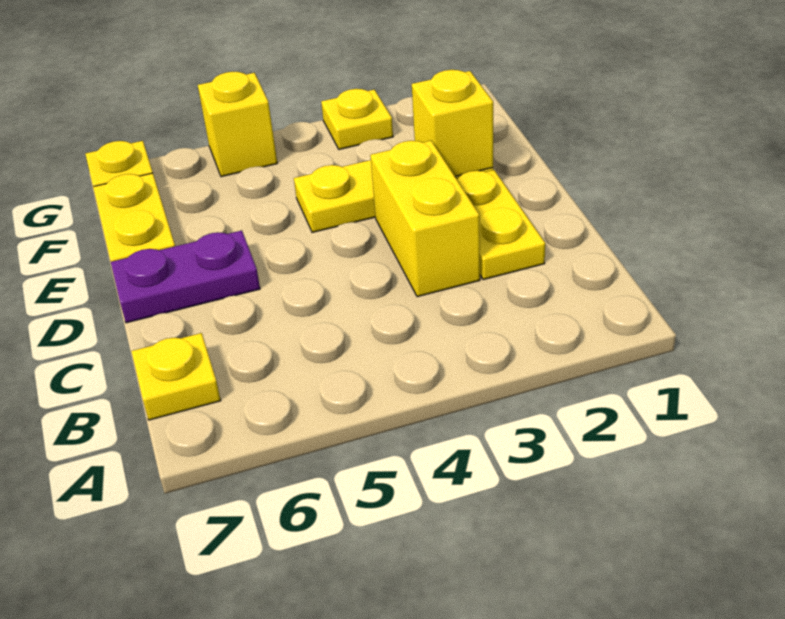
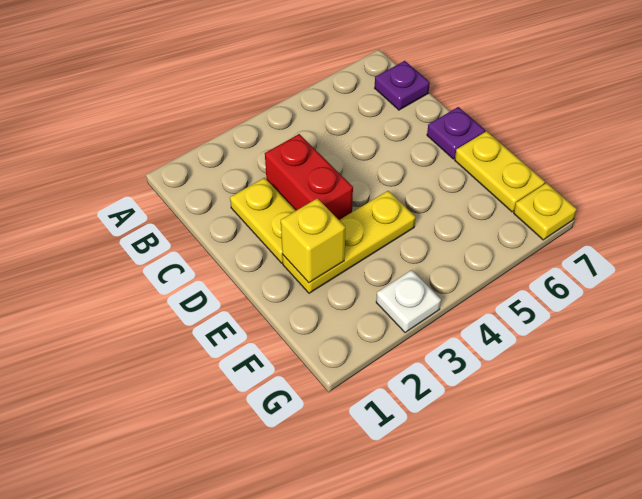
yellow 1x1 plate [131,333,221,420] -> purple 1x1 plate [375,61,430,110]
yellow 1x2 brick [370,141,480,297] -> red 1x2 brick [265,134,353,220]
purple 1x2 plate [111,230,260,323] -> purple 1x1 plate [427,107,485,159]
yellow 1x1 plate [321,89,393,149] -> white 1x1 plate [376,270,441,333]
yellow 1x1 brick [198,72,277,177] -> none

